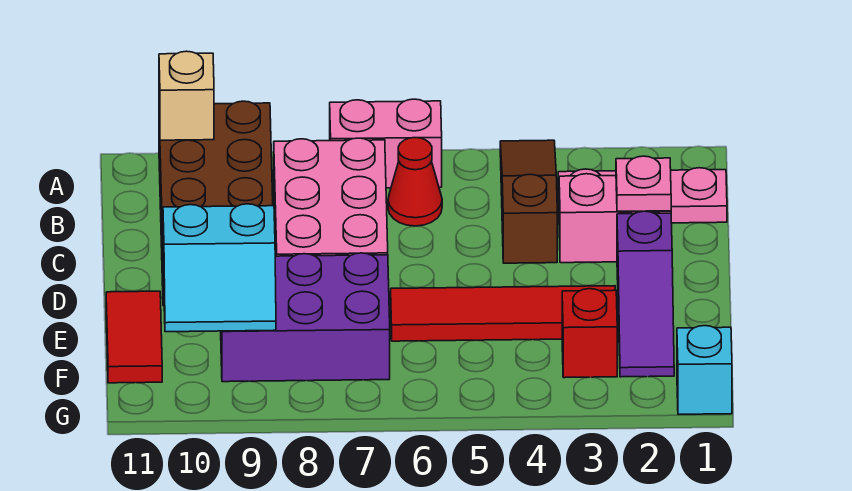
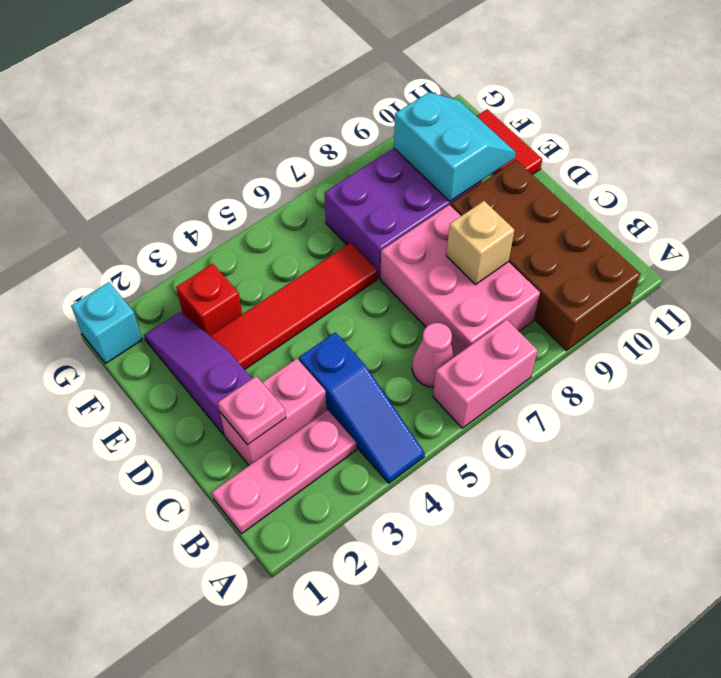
brown 1x3 slope [500,140,557,263] -> blue 1x3 slope [299,332,425,483]
tan 1x1 brick [159,51,214,140] -> tan 1x1 brick moved to [446,201,514,285]
red 1x1 cone [388,138,442,226] -> pink 1x1 cone [412,323,455,387]
cyan 2x2 slope [163,204,276,332] -> cyan 2x2 slope turned to [394,92,516,201]

